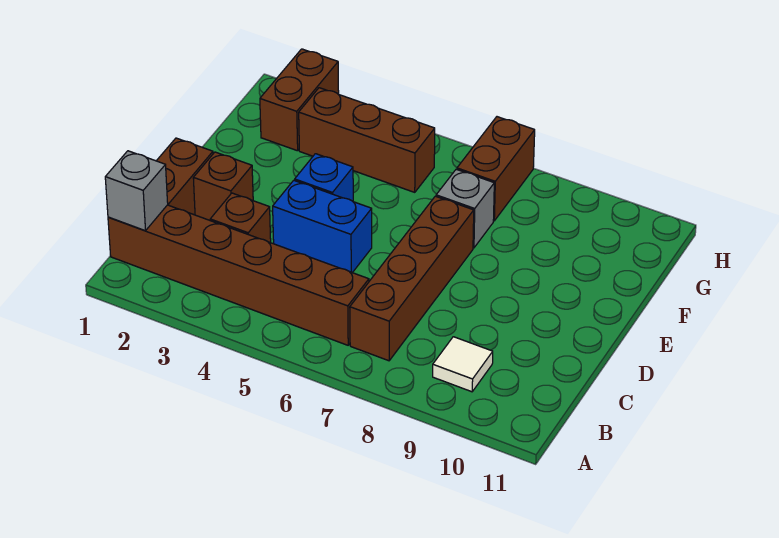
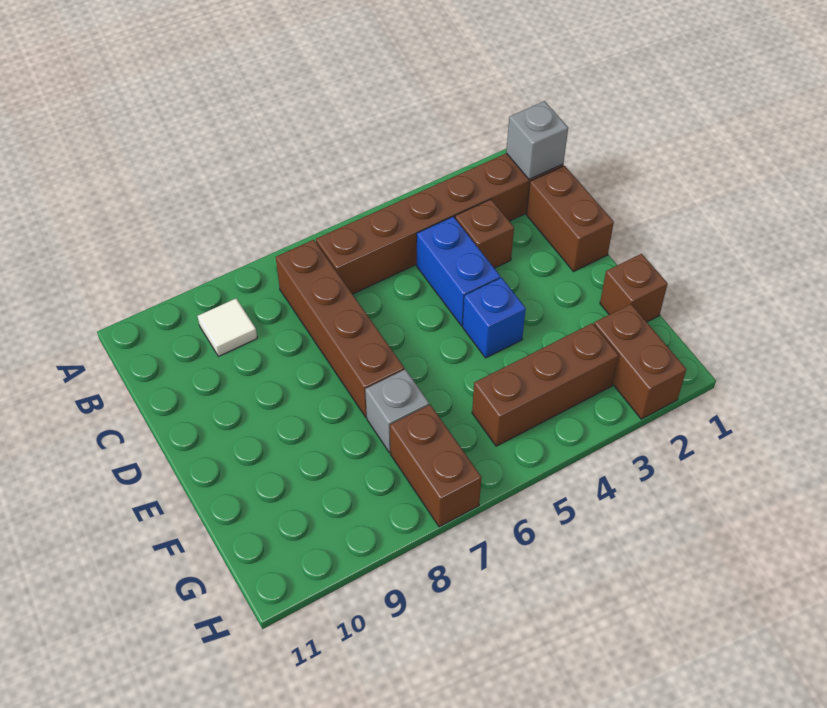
brown 1x1 brick [193,152,253,220] -> brown 1x1 brick moved to [600,254,668,322]
blue 1x2 brick [273,180,372,273] -> blue 1x2 brick turned to [417,217,500,326]

